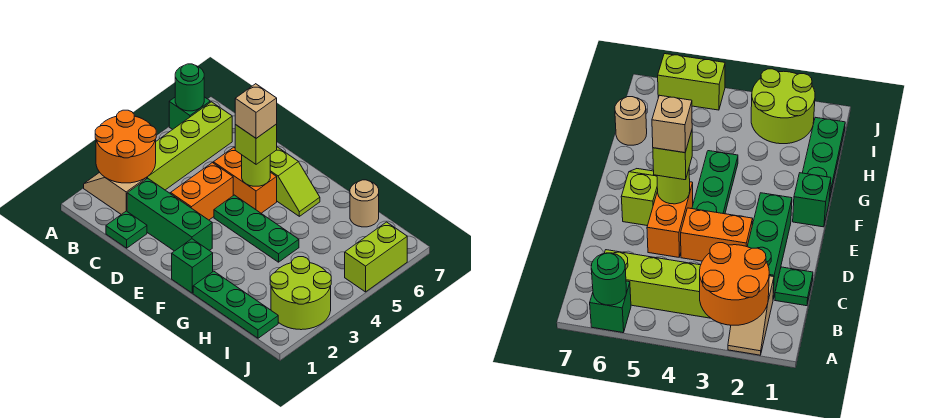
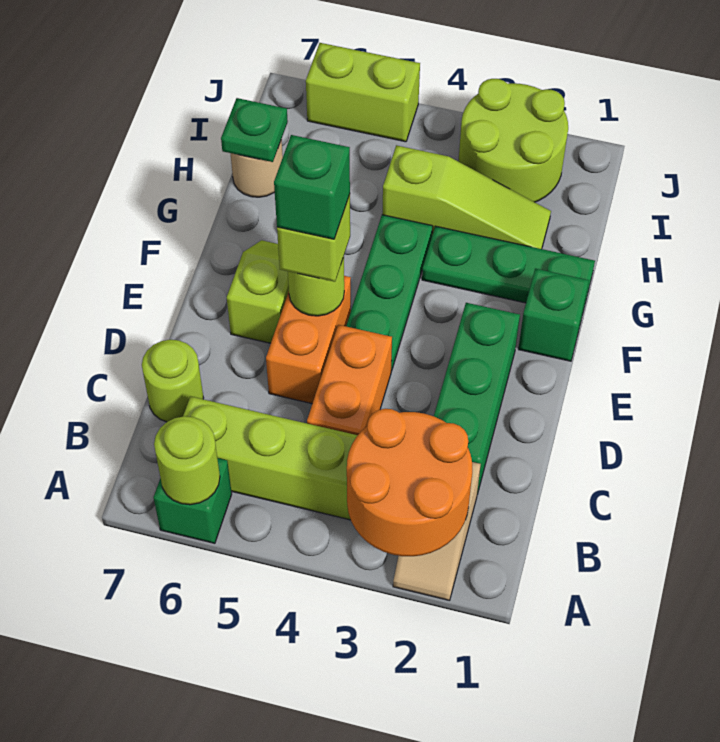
green 1x1 round brick [175,64,204,111] -> lime 1x1 round brick [154,416,220,505]
green 1x1 plate [106,211,147,248] -> green 1x1 plate moved to [221,98,288,162]
none -> lime 1x1 round brick [142,340,203,422]
orange 1x2 brick [171,163,233,220] -> orange 1x2 brick turned to [307,325,392,435]
tan 1x1 brick [235,84,277,138] -> green 1x1 brick [274,135,350,239]
green 1x3 plate [193,271,278,338] -> green 1x3 plate turned to [422,226,595,311]
none -> lime 1x3 slope [382,145,551,249]

